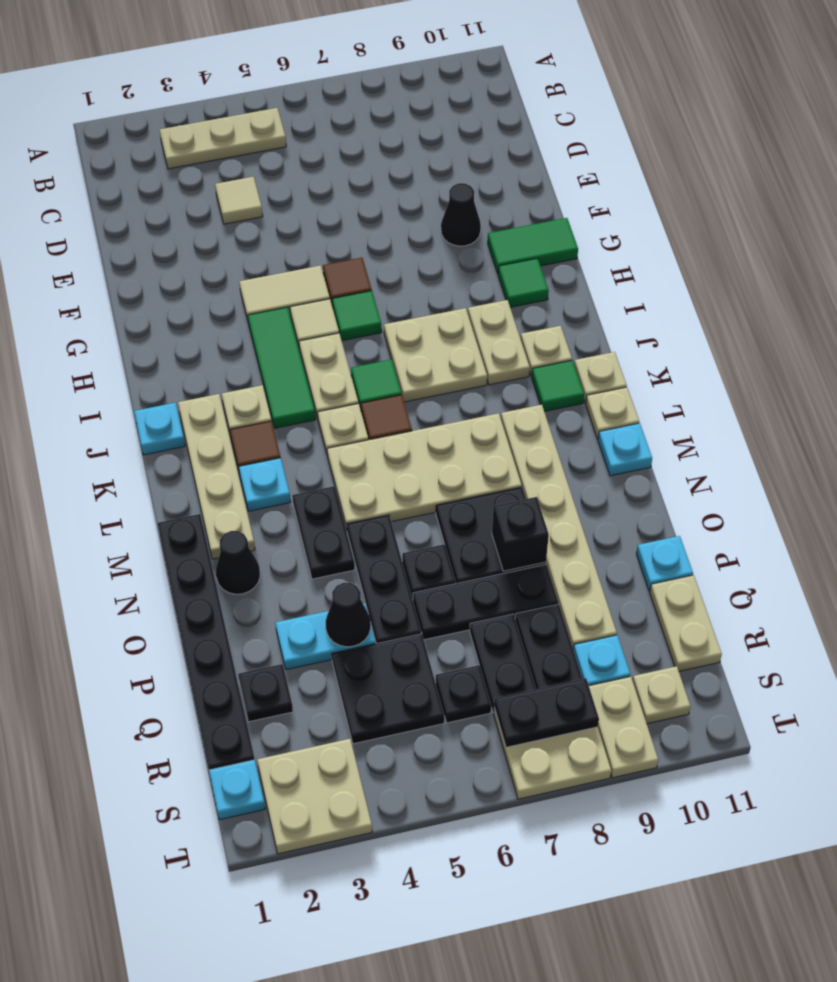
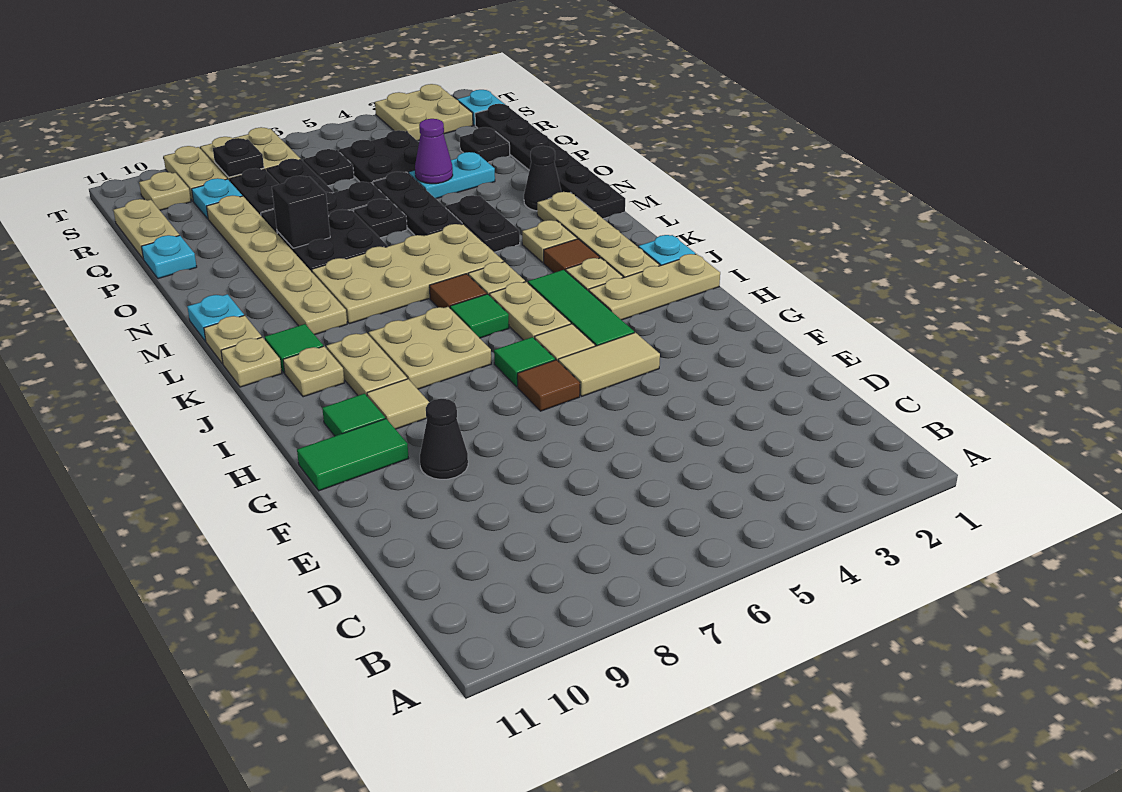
tan 1x3 plate [160,108,286,169] -> tan 1x3 plate moved to [589,254,720,320]
tan 1x1 tile [215,177,263,224] -> tan 1x1 tile moved to [367,379,429,429]
cyan 1x1 plate [239,458,290,511] -> tan 1x1 plate [522,220,577,263]
black 1x1 cone [326,583,371,647] -> purple 1x1 cone [415,119,453,184]
black 1x2 plate [494,678,599,747] -> black 1x1 plate [213,138,264,177]

